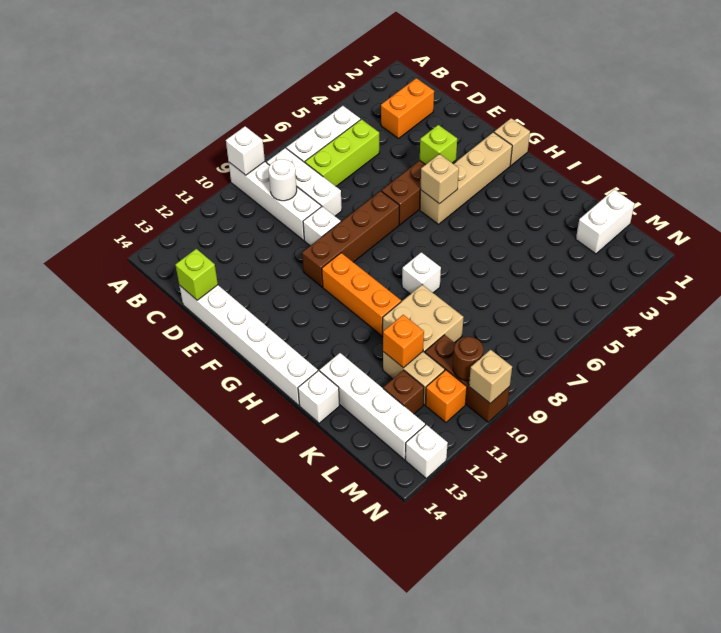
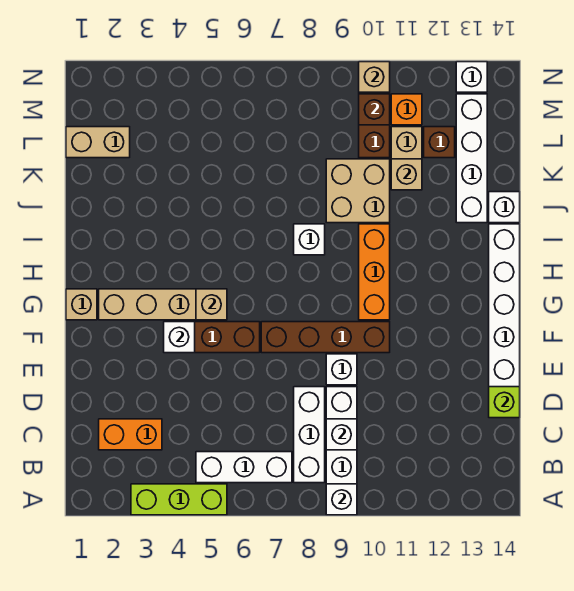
lime 1x3 brick [305,119,379,186] -> lime 1x3 brick moved to [131,484,227,515]
white 1x1 round brick [269,159,297,201] -> white 1x1 brick [326,419,357,450]
lime 1x1 brick [420,125,457,165] -> white 1x1 brick [164,322,195,353]
orange 1x1 brick [383,315,424,368] -> tan 1x1 brick [391,159,422,190]
white 1x2 brick [576,189,635,254] -> tan 1x2 brick [66,127,130,158]
brown 1x1 round brick [453,337,483,380] -> brown 1x1 brick [359,94,390,125]

